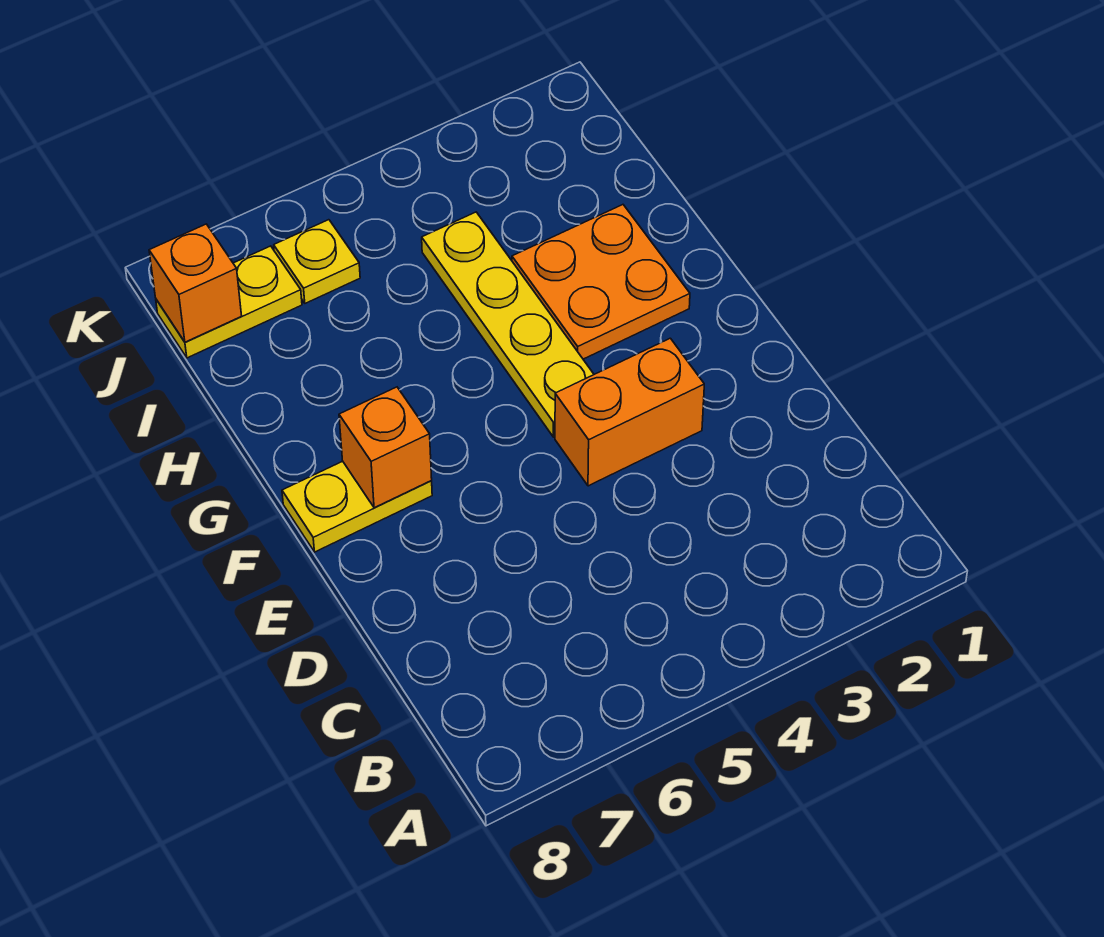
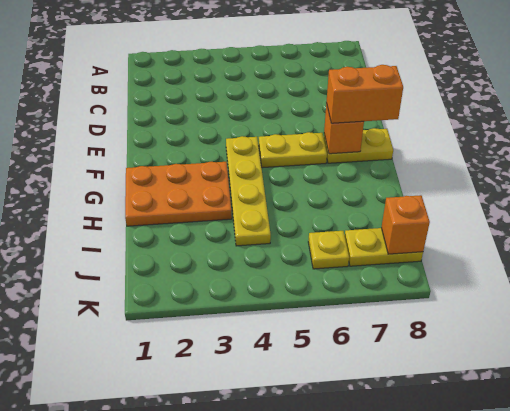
orange 1x2 brick [555,338,704,486] -> orange 1x2 brick moved to [326,65,403,123]
none -> yellow 1x2 plate [259,132,327,168]
orange 2x2 plate [512,205,690,359] -> orange 2x3 plate [125,162,232,226]

